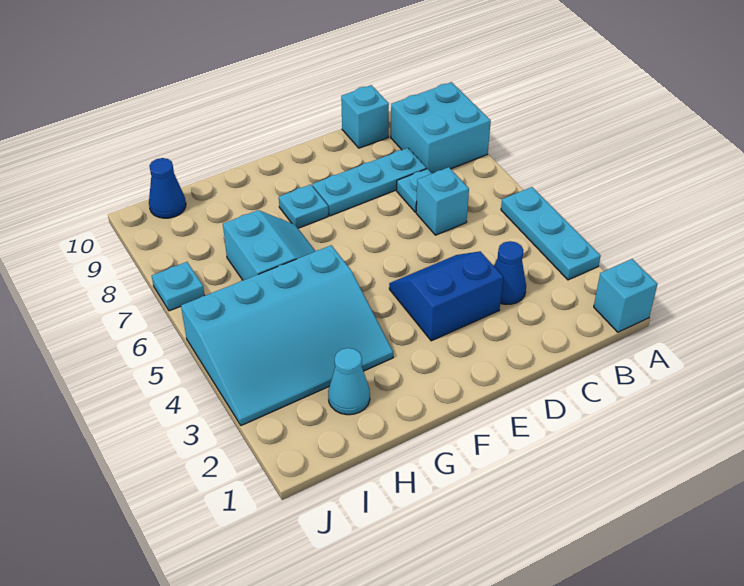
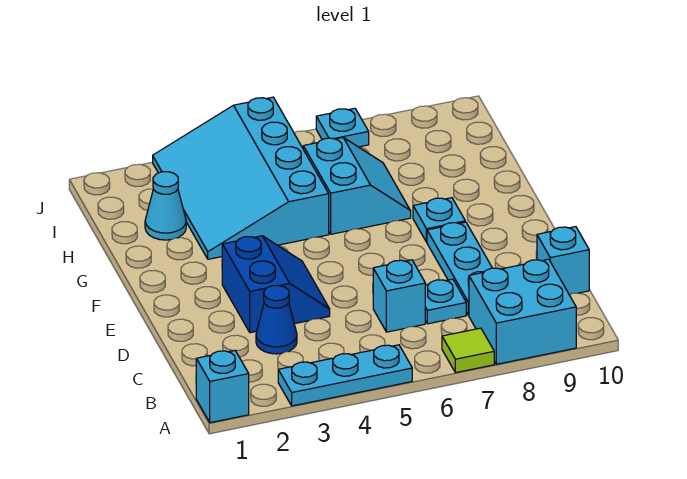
none -> lime 1x1 tile [442,328,494,373]
cyan 2x2 slope [223,210,315,280] -> cyan 2x2 slope turned to [303,138,411,234]
blue 1x1 cone [149,158,186,218] -> none

